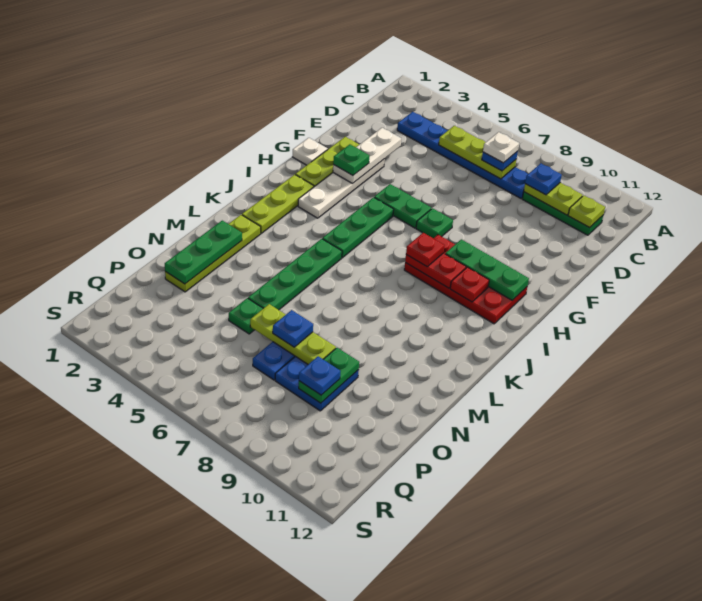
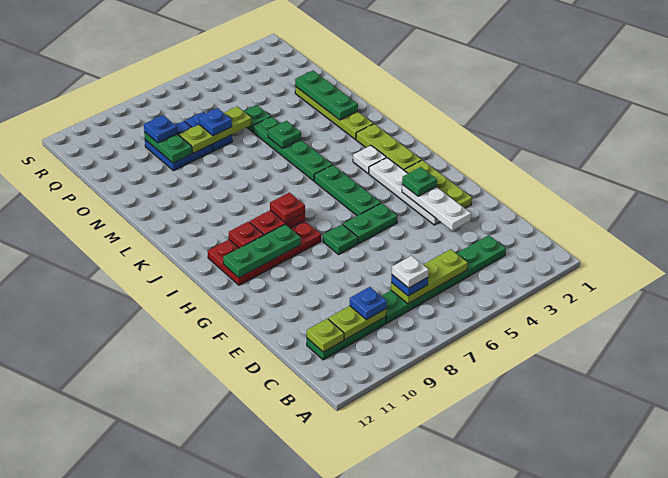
blue 1x6 plate [397,112,528,198] -> green 1x6 plate [382,235,506,323]
white 1x1 plate [292,138,328,165] -> white 1x1 plate moved to [353,146,386,174]
none -> green 1x1 plate [268,121,301,149]

